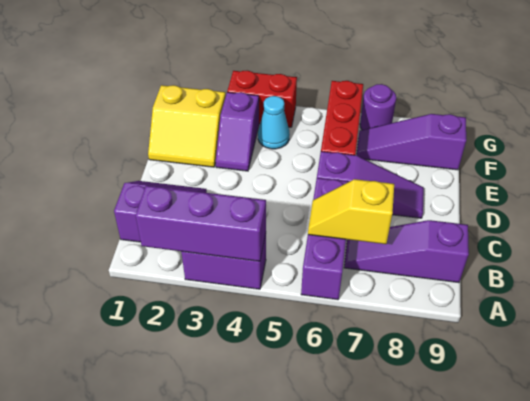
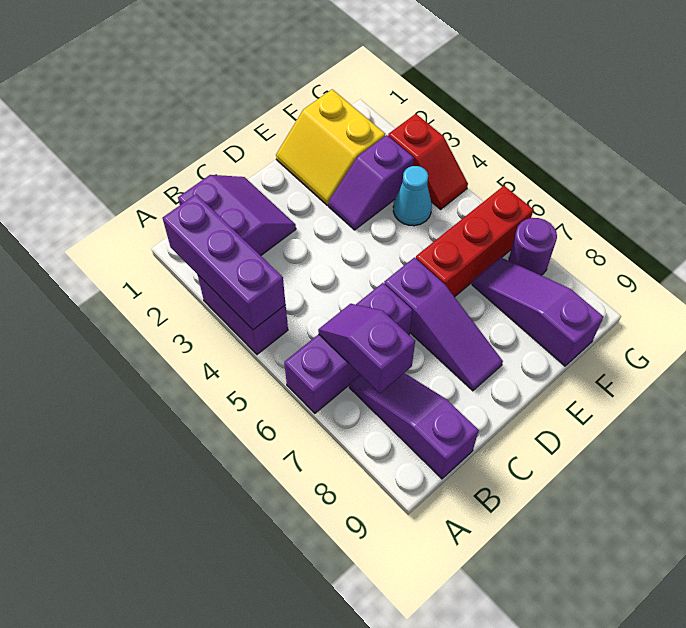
yellow 1x2 slope [308,179,394,244] -> purple 1x2 slope [318,304,415,393]
red 1x2 brick [227,70,297,127] -> red 1x2 slope [388,114,468,209]

